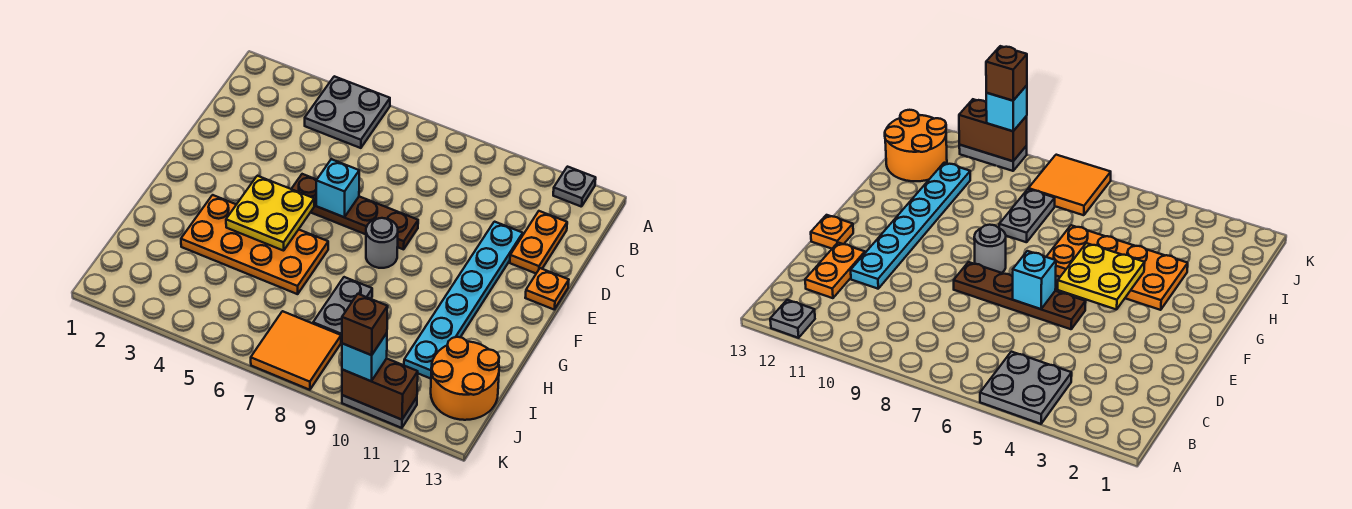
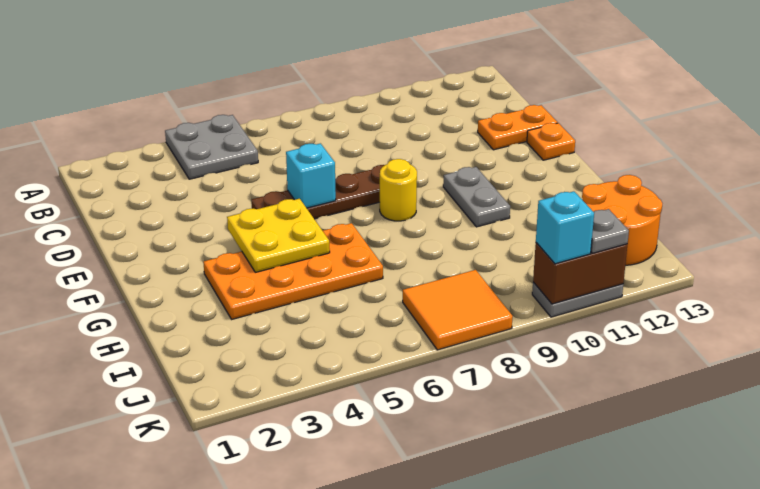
grey 1x1 plate [553,167,596,207] -> grey 1x1 plate moved to [591,209,629,253]
orange 1x2 plate [510,211,567,273] -> orange 1x2 plate turned to [478,105,558,150]
cyan 1x6 plate [404,222,523,379] -> none
grey 1x1 round brick [366,218,398,268] -> yellow 1x1 round brick [380,159,417,221]
grey 1x2 plate [313,277,372,342] -> grey 1x2 plate moved to [443,167,510,227]
brown 1x1 brick [342,294,388,355] -> none

